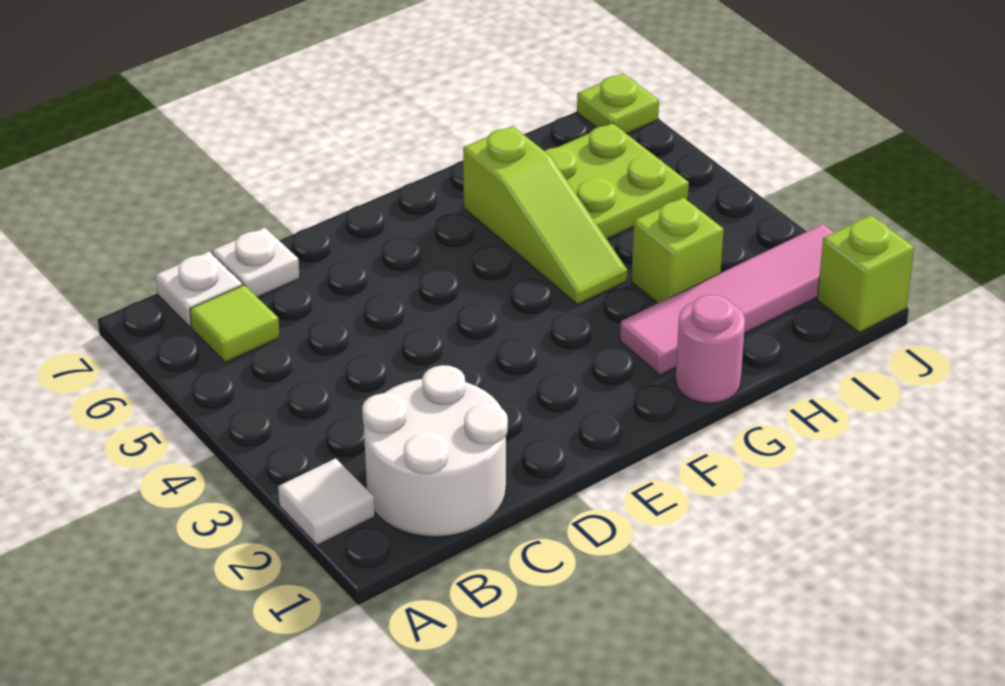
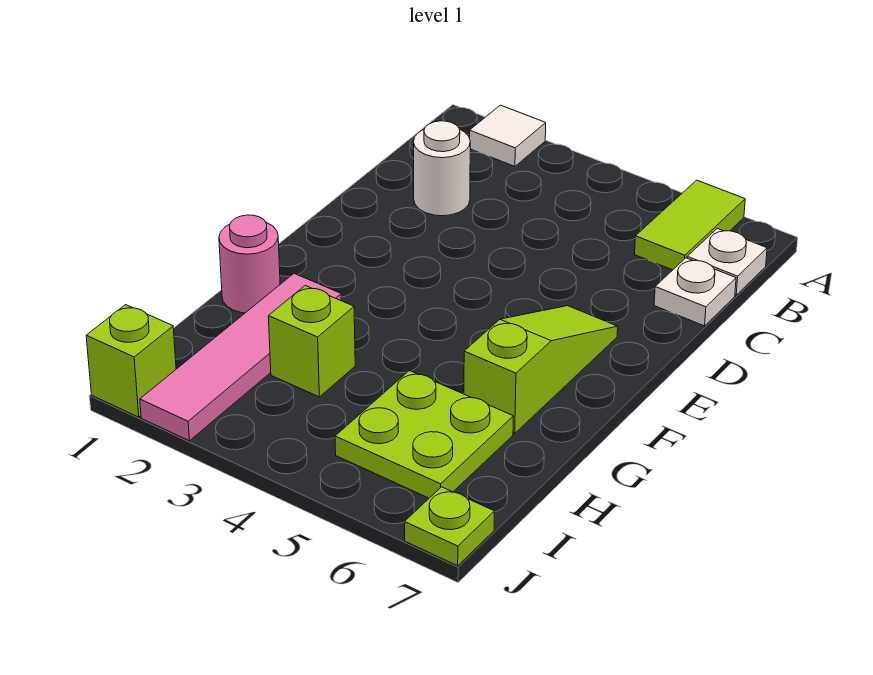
white 2x2 round brick [362,365,508,537] -> white 1x1 round brick [414,121,470,216]
lime 1x1 tile [190,285,280,362] -> lime 1x2 tile [635,180,745,270]
lime 1x3 slope [463,126,628,305] -> lime 1x3 slope turned to [464,306,618,433]

